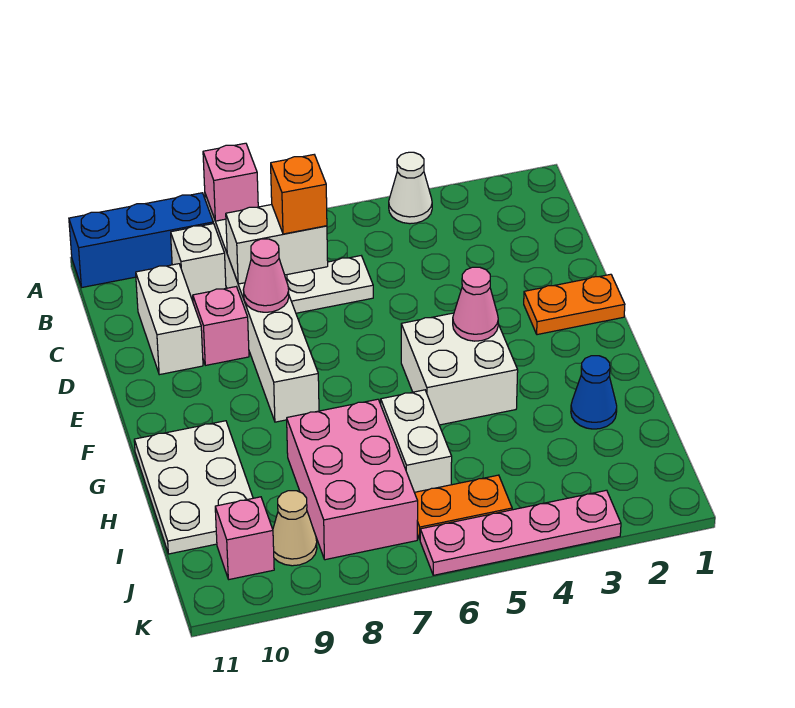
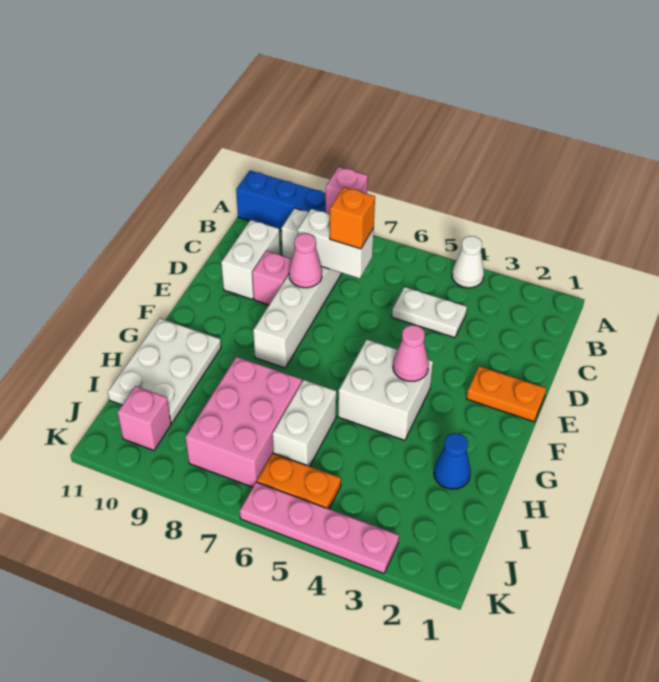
white 1x2 plate [285,256,373,313] -> white 1x2 plate moved to [392,287,467,338]
tan 1x1 cone [273,491,317,566] -> none

